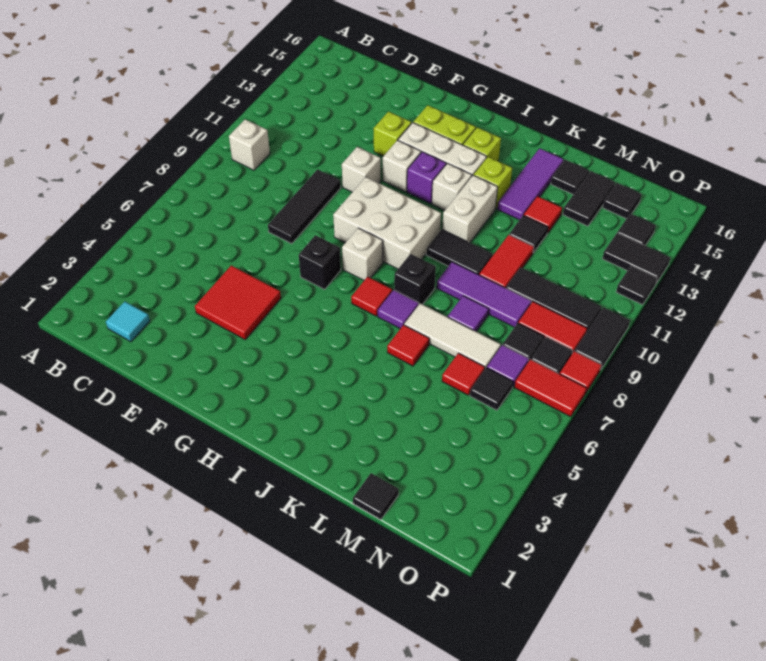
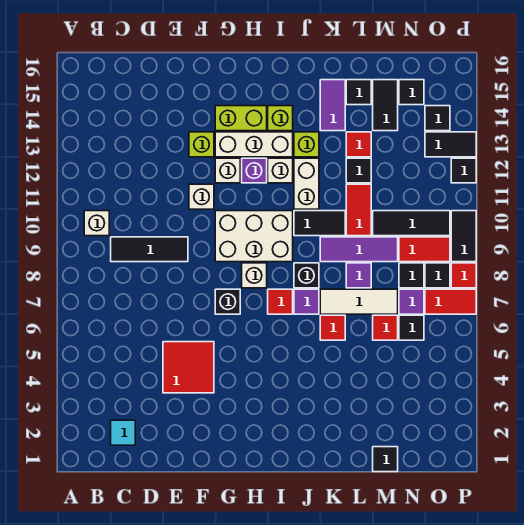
black 1x3 tile [268,169,341,244] -> black 1x3 tile turned to [111,237,188,262]
purple 1x3 tile [497,148,563,220] -> purple 1x2 tile [320,80,345,131]

